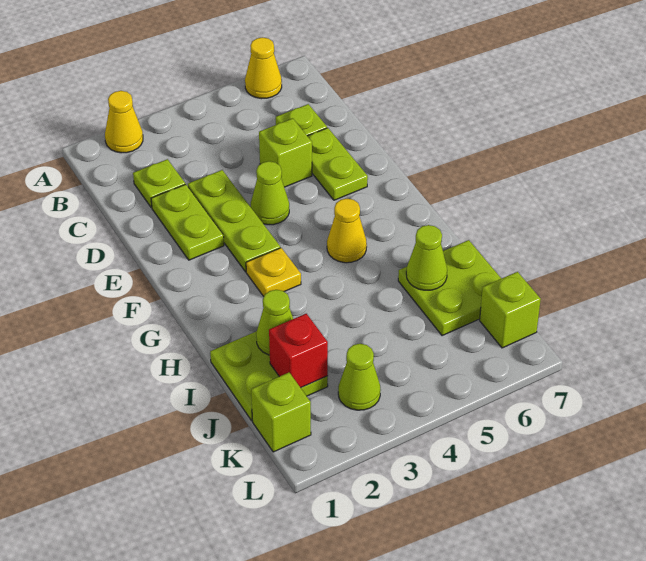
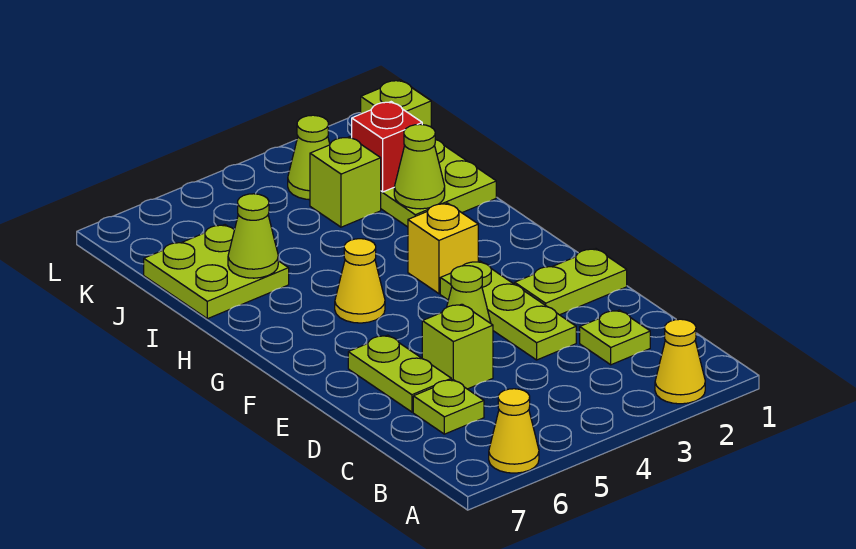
lime 1x2 plate [151,184,224,260] -> lime 1x2 plate turned to [515,249,627,315]
yellow 1x1 plate [246,248,301,296] -> yellow 1x1 brick [408,203,478,294]
lime 1x1 brick [480,272,541,348] -> lime 1x1 brick moved to [310,137,381,227]

